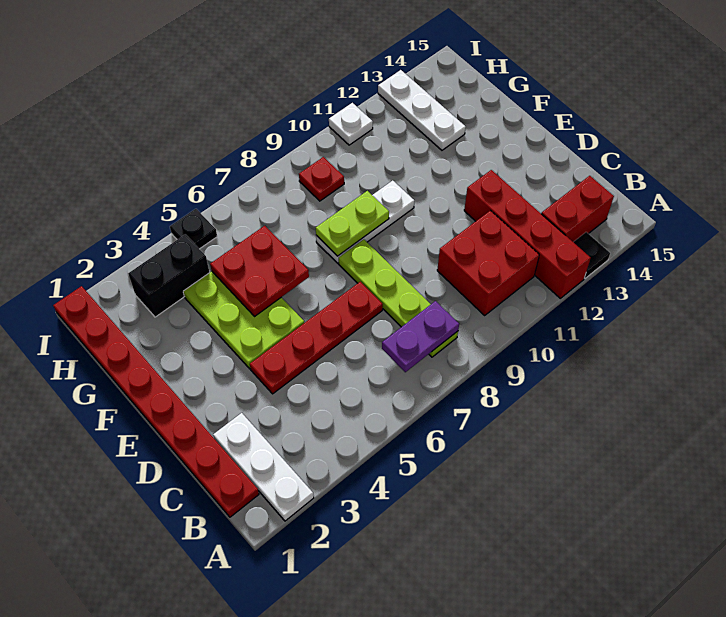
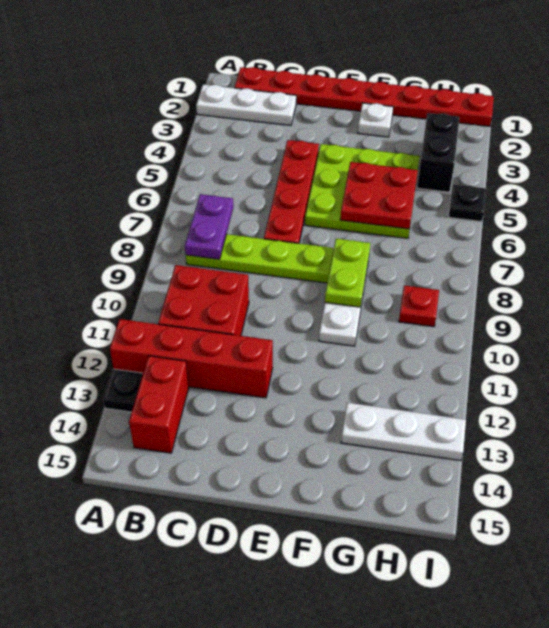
lime 2x3 plate [183,271,304,369] -> lime 3x3 plate [305,144,420,238]
white 1x1 plate [329,103,373,145] -> white 1x1 plate moved to [358,103,393,137]

